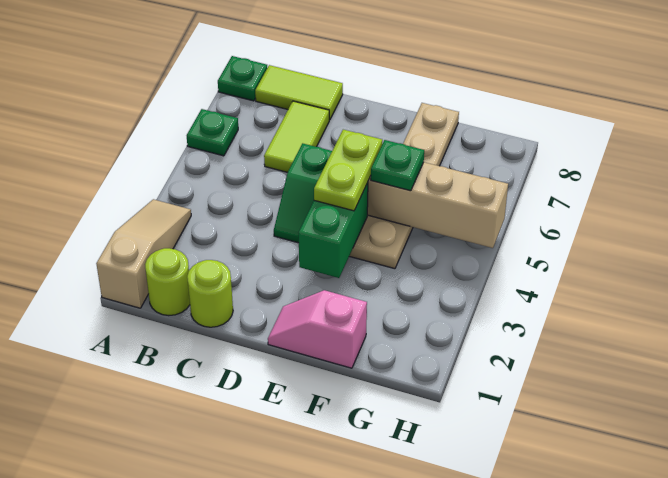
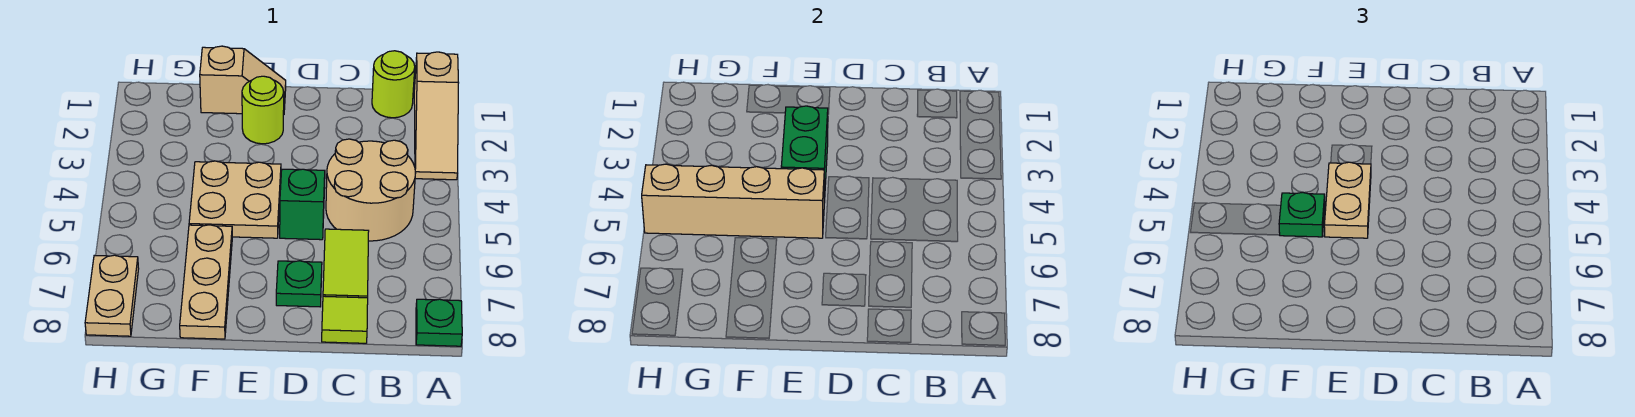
green 1x1 plate [187,109,238,156] -> green 1x1 plate moved to [276,261,322,307]
none -> tan 2x2 round brick [326,139,415,241]
lime 1x2 tile [255,65,343,120] -> lime 1x1 tile [322,296,368,343]
lime 1x1 round brick [187,260,233,327] -> lime 1x1 round brick moved to [242,76,284,144]
pink 1x2 slope [268,290,367,368] -> tan 1x2 slope [200,46,286,115]
lime 1x2 plate [314,130,382,211] -> tan 1x2 plate [1324,162,1371,238]
none -> tan 1x2 plate [85,255,139,336]

